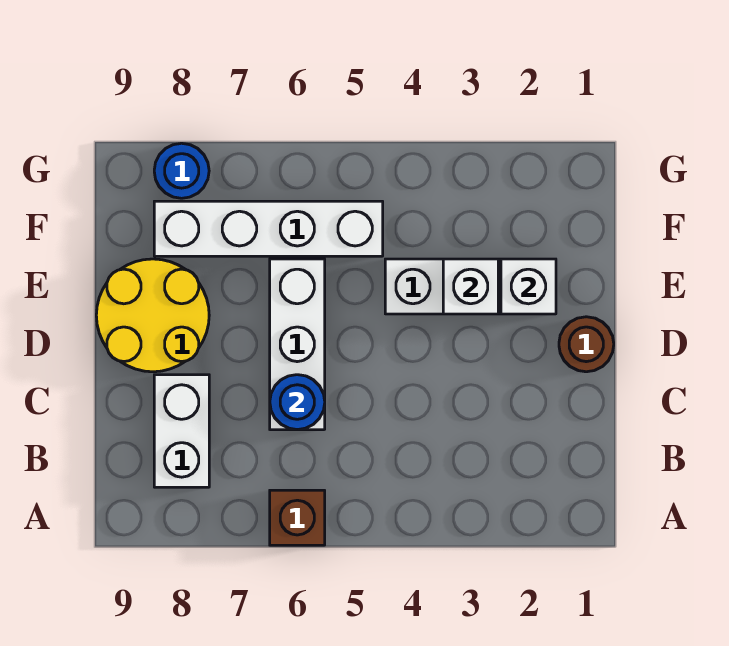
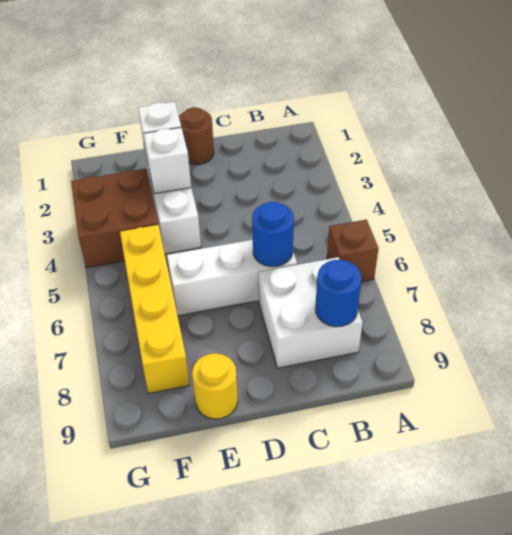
white 1x2 brick [154,375,209,487] -> white 2x2 brick [258,257,363,368]
yellow 2x2 round brick [96,259,209,372] -> yellow 1x1 round brick [192,353,238,419]
none -> brown 2x2 brick [71,168,158,268]
white 1x4 brick [154,201,383,256] -> yellow 1x4 brick [120,225,190,393]
blue 1x1 round brick [154,143,209,198] -> blue 1x1 round brick moved to [315,260,362,327]

